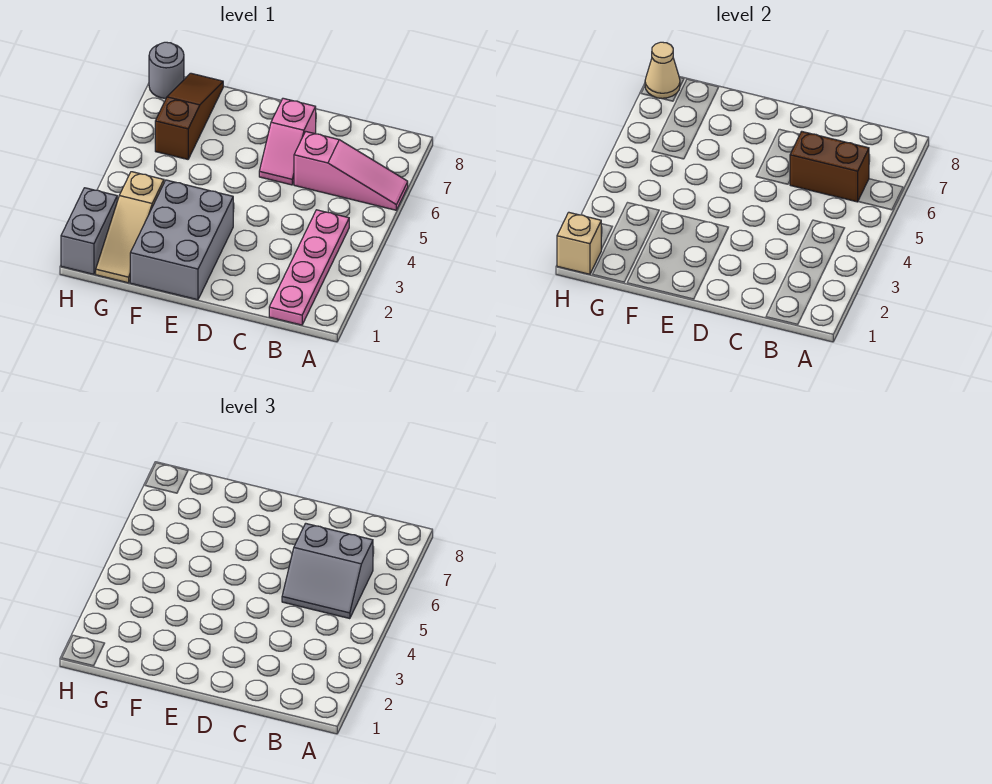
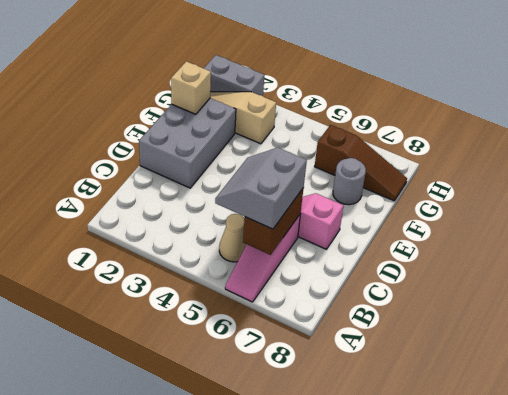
pink 1x4 plate [269,210,349,325] -> none
grey 2x3 brick [130,180,233,300] -> grey 2x3 brick turned to [139,98,236,188]
tan 1x1 brick [557,212,601,274] -> tan 1x1 brick moved to [171,61,211,114]
grey 1x1 round brick [149,42,184,98] -> grey 1x1 round brick moved to [333,158,366,205]
tan 1x1 cone [645,42,680,99] -> tan 1x1 cone moved to [219,214,247,262]

